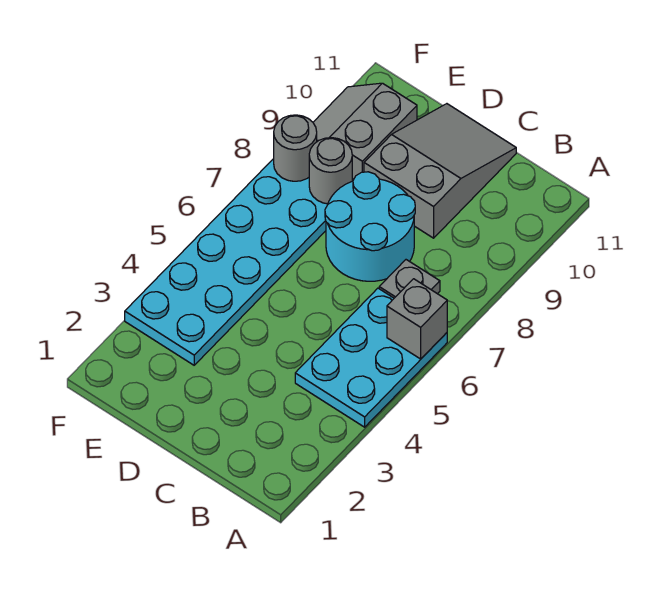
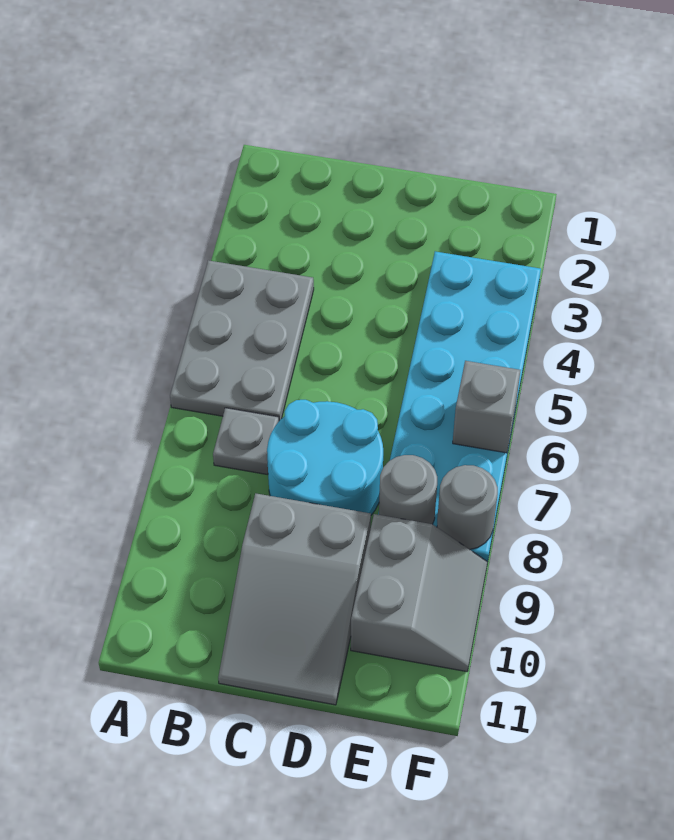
cyan 2x3 plate [295,288,447,427] -> grey 2x3 plate [170,260,314,421]
grey 1x1 brick [387,279,447,359] -> grey 1x1 brick moved to [453,361,520,453]

